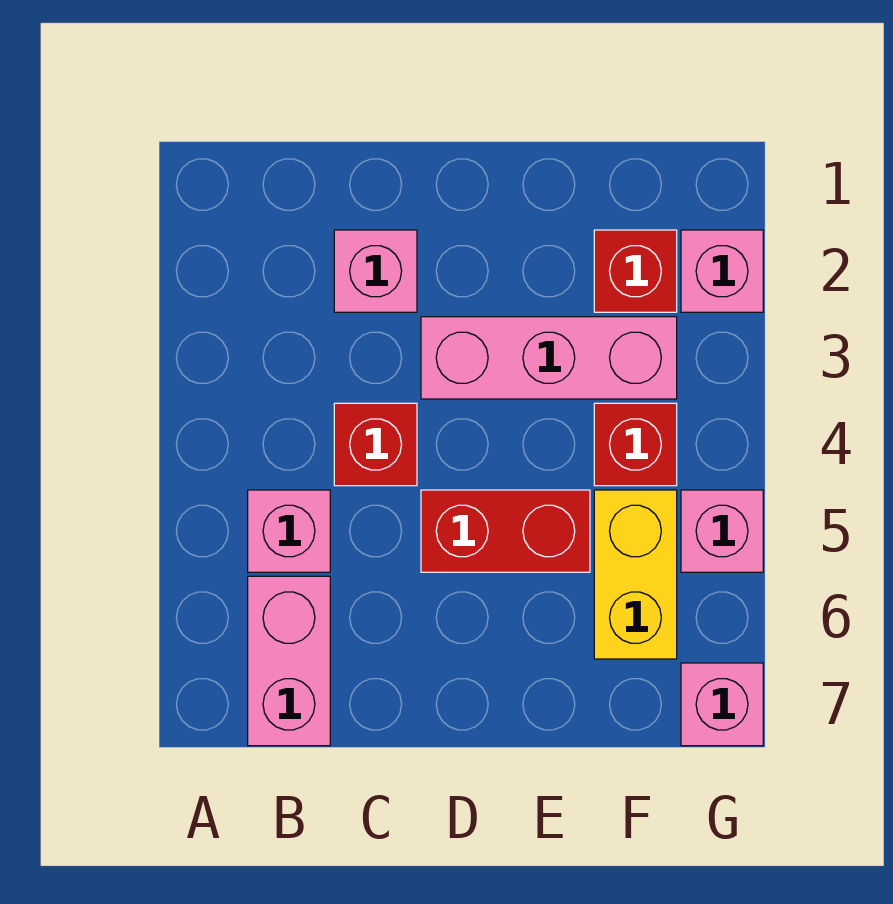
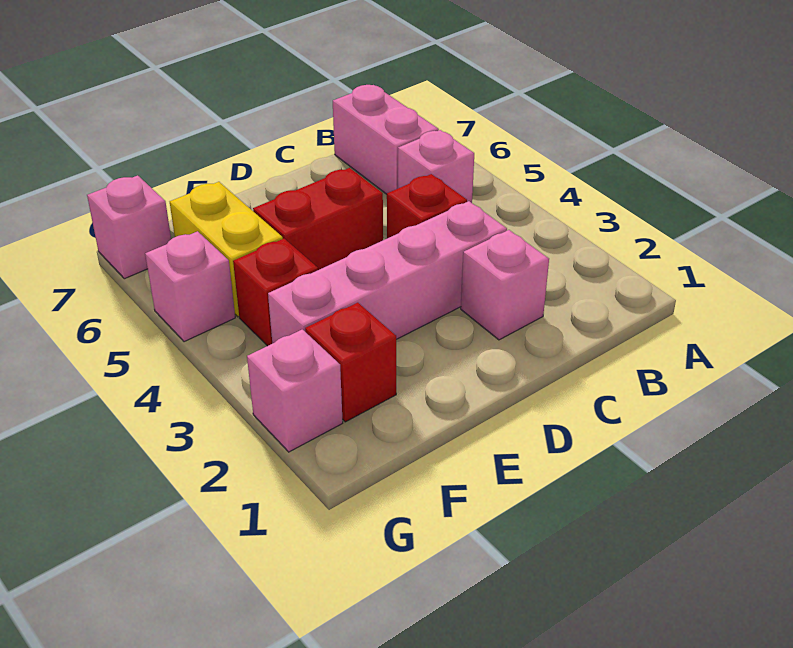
pink 1x3 brick [421,317,677,399] -> pink 1x4 brick [268,201,507,343]

